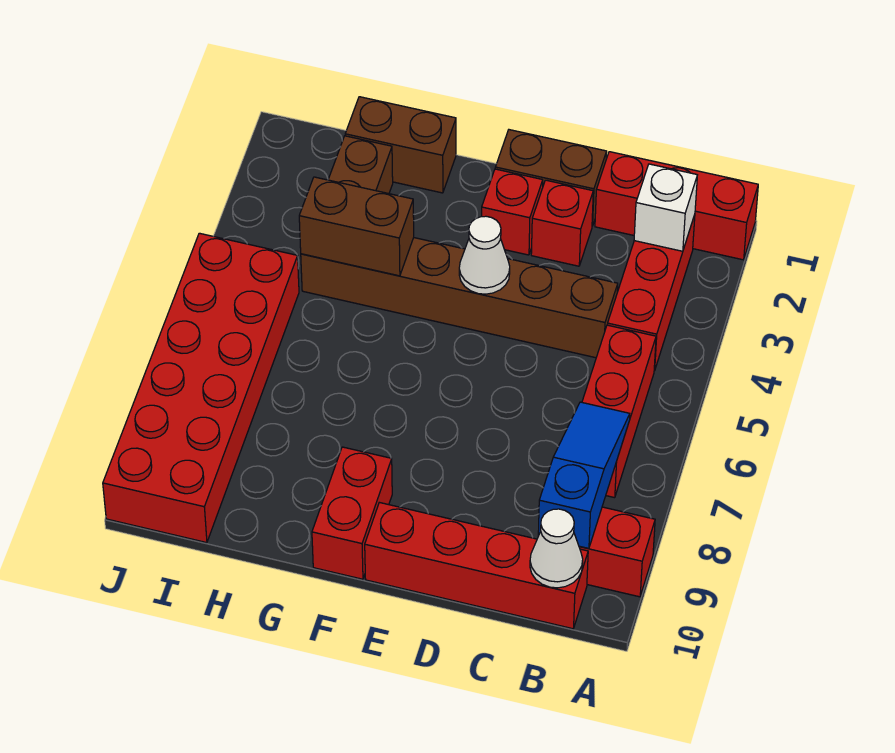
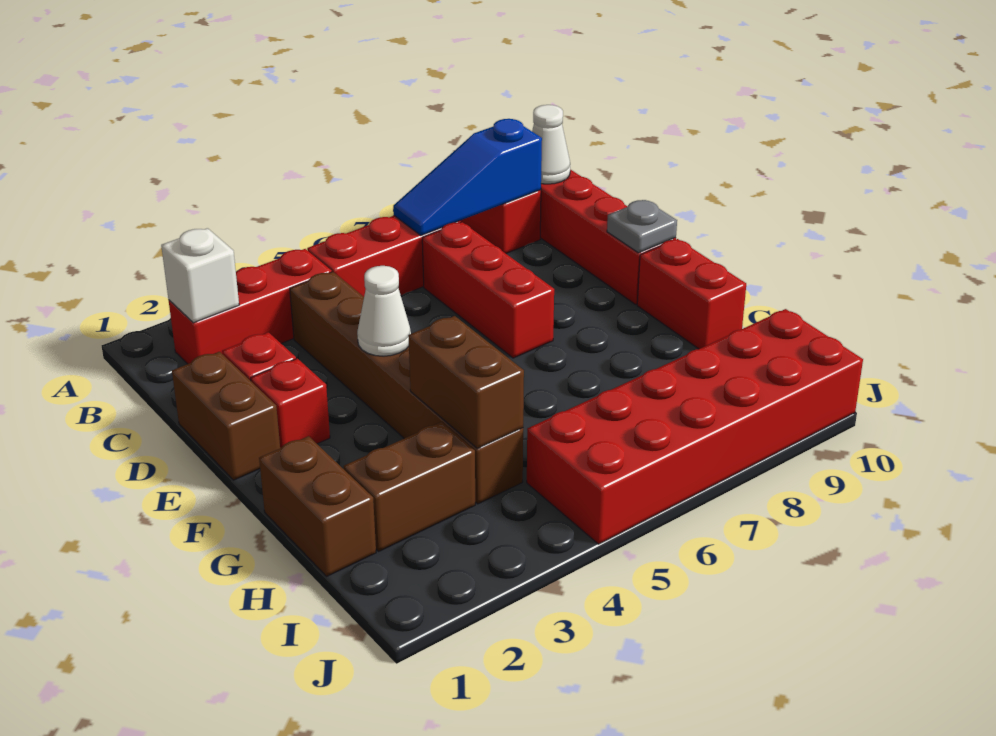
red 1x3 brick [595,152,758,260] -> red 1x3 brick moved to [422,222,554,358]
none -> grey 1x1 plate [607,200,677,253]
red 1x2 brick [312,447,392,579] -> red 1x2 brick turned to [637,239,746,349]

